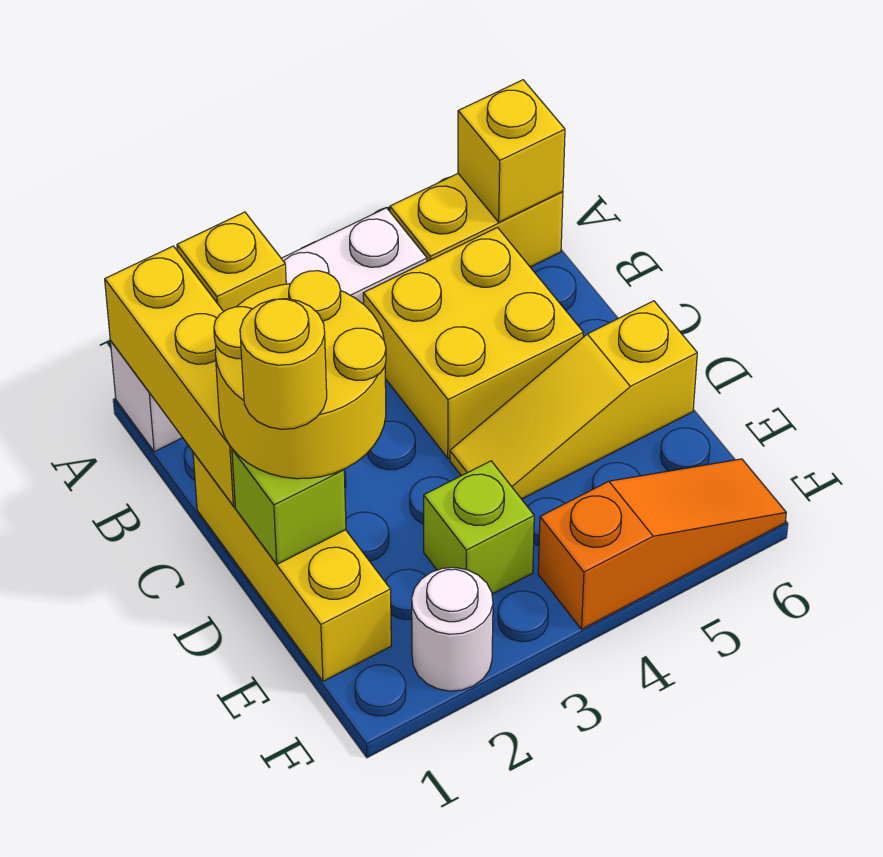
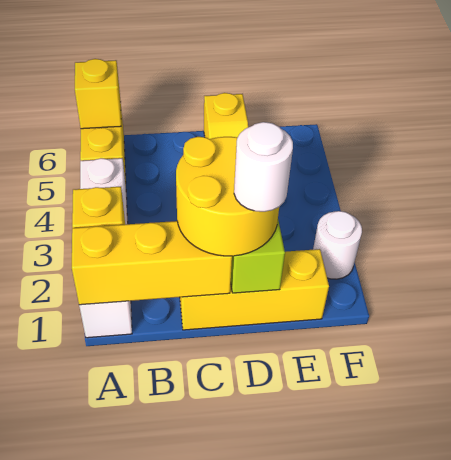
yellow 2x2 brick [363,228,583,458] -> none
yellow 1x1 round brick [240,299,327,429] -> white 1x1 round brick [234,122,293,212]
lime 1x1 brick [424,461,534,594] -> none
orange 1x3 slope [538,459,786,629] -> none

